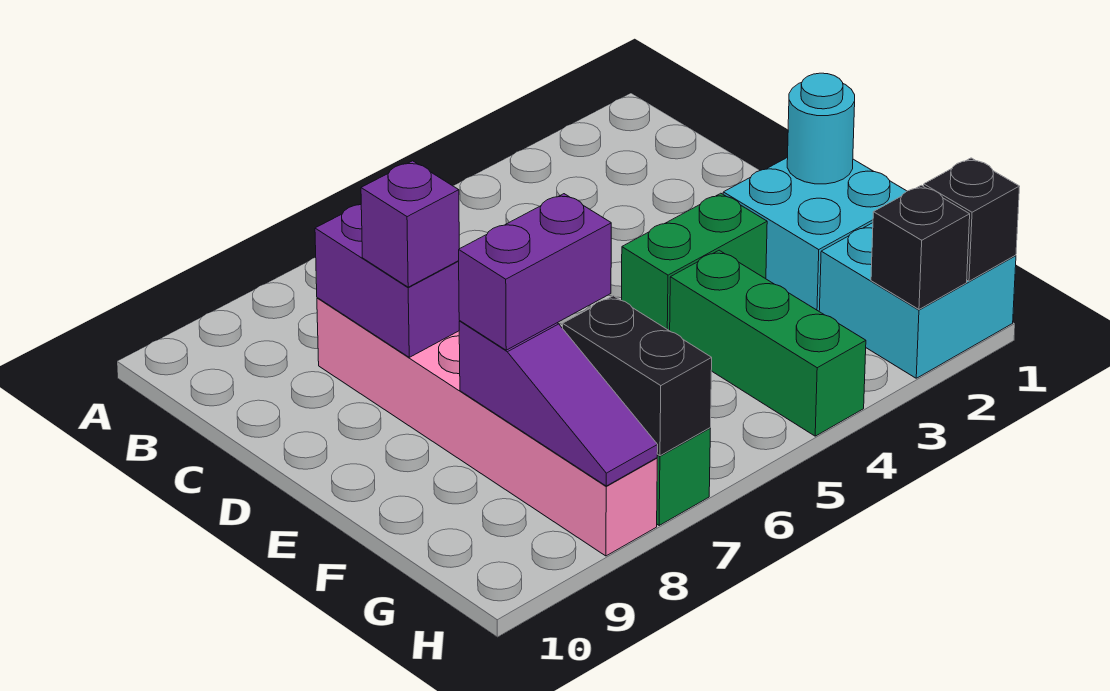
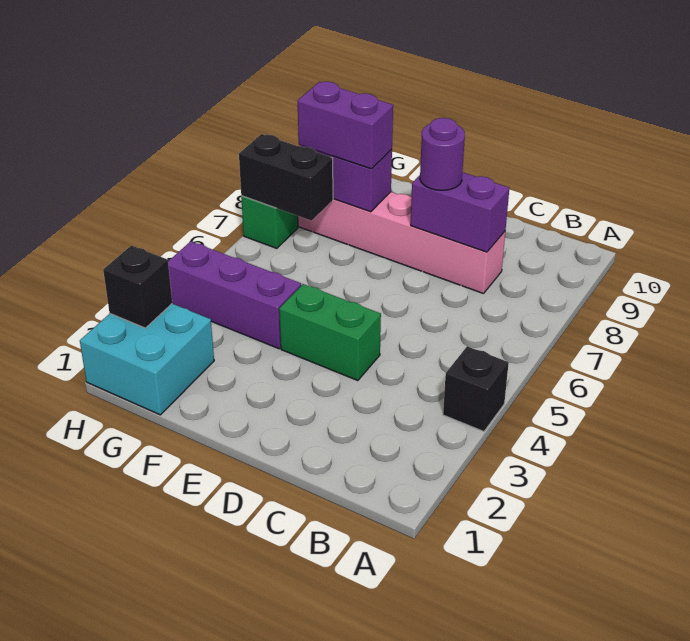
purple 1x1 brick [361,161,459,287] -> purple 1x1 round brick [420,118,465,190]
cyan 2x2 brick [723,157,906,311] -> none
cyan 1x1 round brick [787,73,855,184] -> none
green 1x2 brick [622,193,767,331] -> green 1x2 brick turned to [279,284,381,381]
green 1x3 brick [670,250,866,436] -> purple 1x3 brick [168,241,301,349]
purple 1x2 brick [459,194,611,350] -> purple 1x2 brick turned to [298,82,393,169]
black 1x1 brick [924,158,1020,281] -> black 1x1 brick moved to [443,346,509,431]

